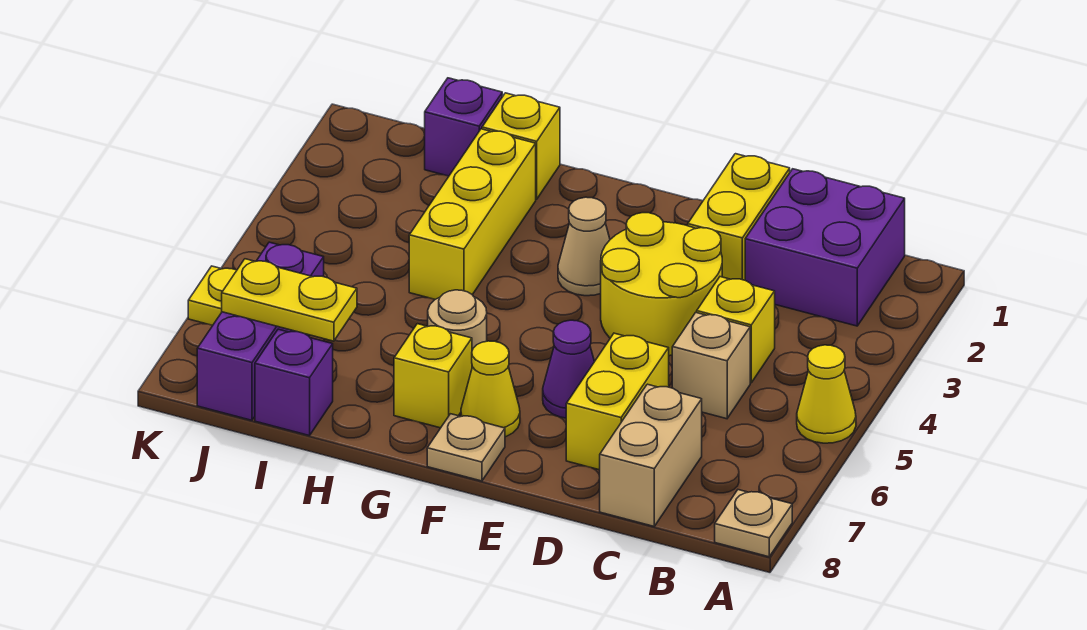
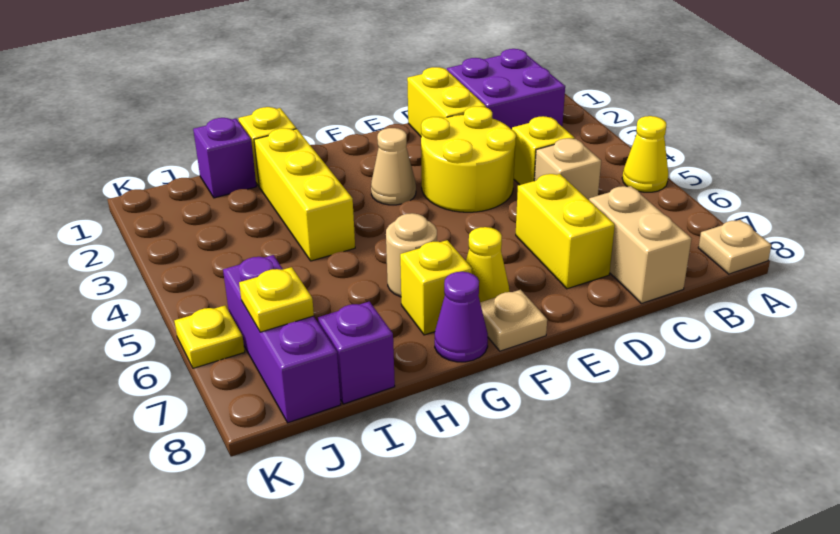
purple 1x1 cone [543,320,594,418] -> purple 1x1 cone moved to [435,272,488,362]
yellow 1x2 plate [222,259,357,341] -> yellow 1x1 plate [239,267,314,332]

